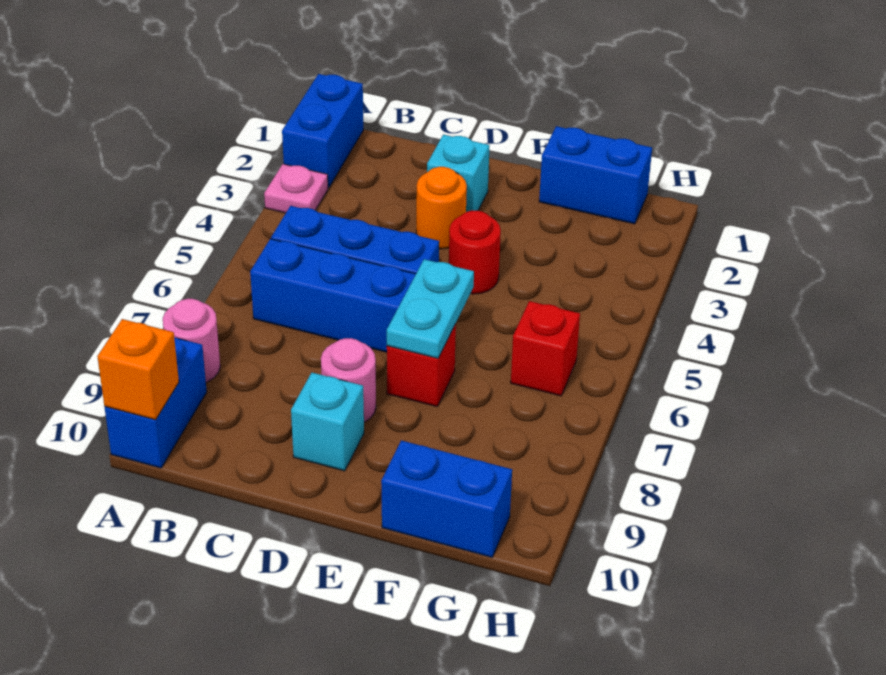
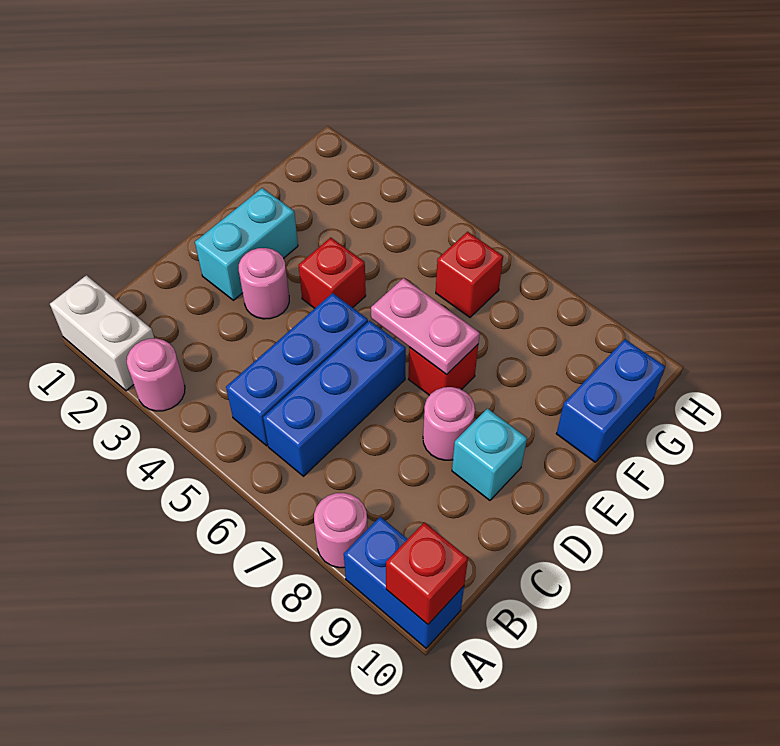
blue 1x2 brick [282,74,363,188] -> white 1x2 brick [50,275,154,391]
pink 1x1 plate [264,164,328,213] -> pink 1x1 round brick [127,338,185,411]
orange 1x1 brick [97,319,179,420] -> red 1x1 brick [386,522,468,624]
cyan 1x1 brick [427,135,489,212] -> cyan 1x2 brick [195,188,298,300]
orange 1x1 round brick [416,167,467,249] -> pink 1x1 round brick [239,248,289,319]
red 1x1 round brick [449,211,501,294] -> red 1x1 brick [299,237,366,308]
cyan 1x2 plate [387,259,474,358] -> pink 1x2 plate [371,278,480,375]
blue 1x2 brick [539,126,652,224] -> none

